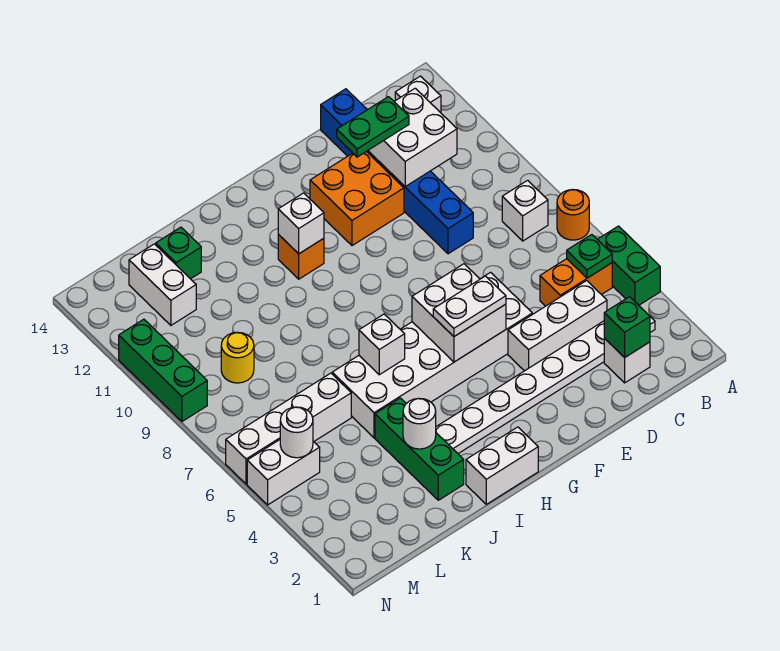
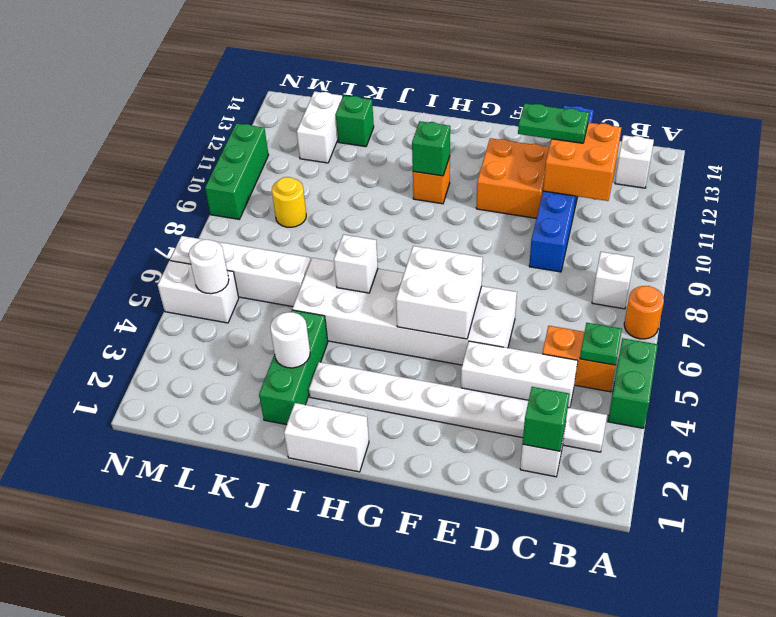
white 2x2 brick [368,88,457,186] -> orange 2x2 brick [543,123,622,201]
white 1x2 plate [433,276,506,336] -> none
white 1x1 brick [278,193,324,254] -> green 1x1 brick [412,121,450,176]

